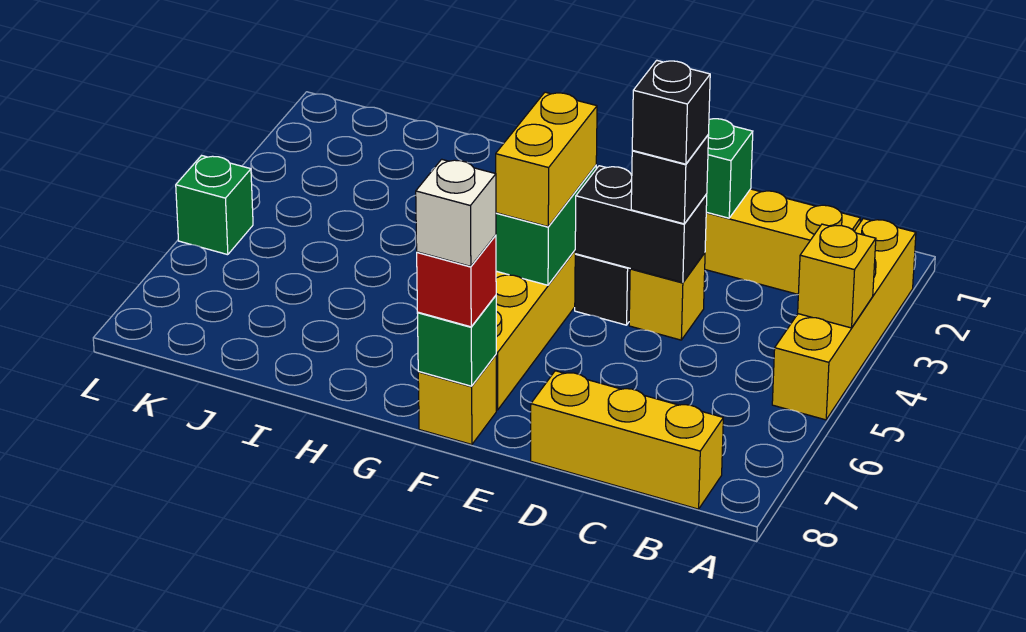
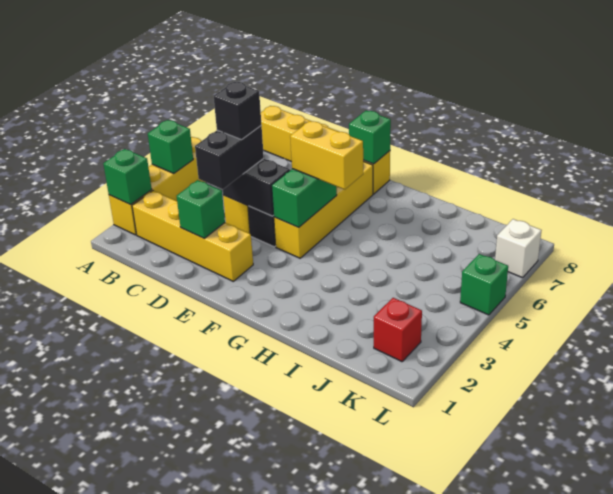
none -> green 1x1 brick [103,149,152,205]
yellow 1x1 brick [798,224,876,328] -> green 1x1 brick [148,120,193,174]
black 1x1 brick [631,135,709,224] -> black 1x2 brick [195,126,264,189]
yellow 1x2 brick [496,92,597,227] -> yellow 1x2 brick turned to [290,121,363,190]
red 1x1 brick [417,235,496,327] -> red 1x1 brick moved to [374,298,422,362]
white 1x1 brick [416,159,496,266] -> white 1x1 brick moved to [495,219,542,278]

